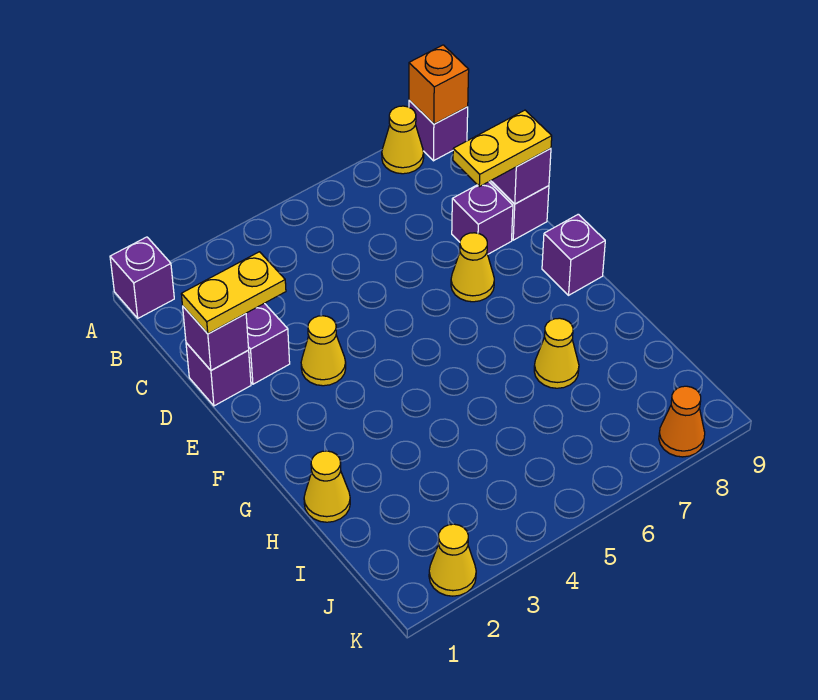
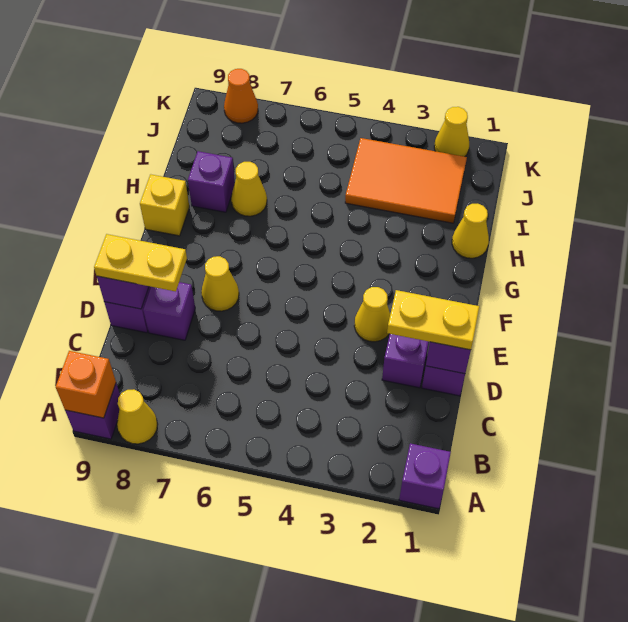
purple 1x1 brick [542,214,605,295] -> purple 1x1 brick moved to [188,151,235,212]
none -> yellow 1x1 brick [140,174,189,236]
none -> orange 2x3 tile [345,138,467,223]

